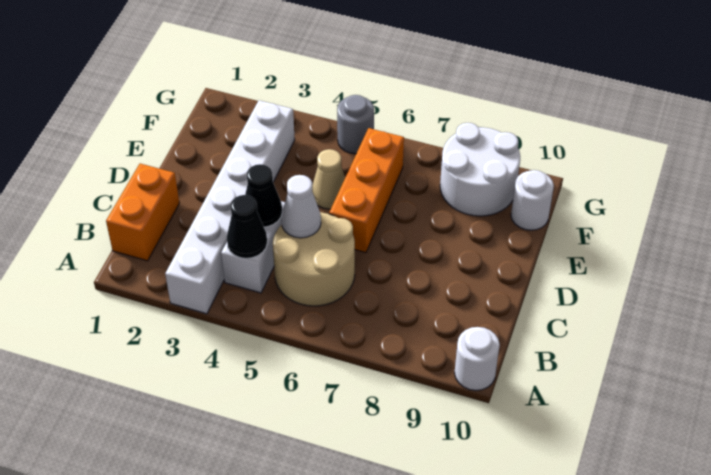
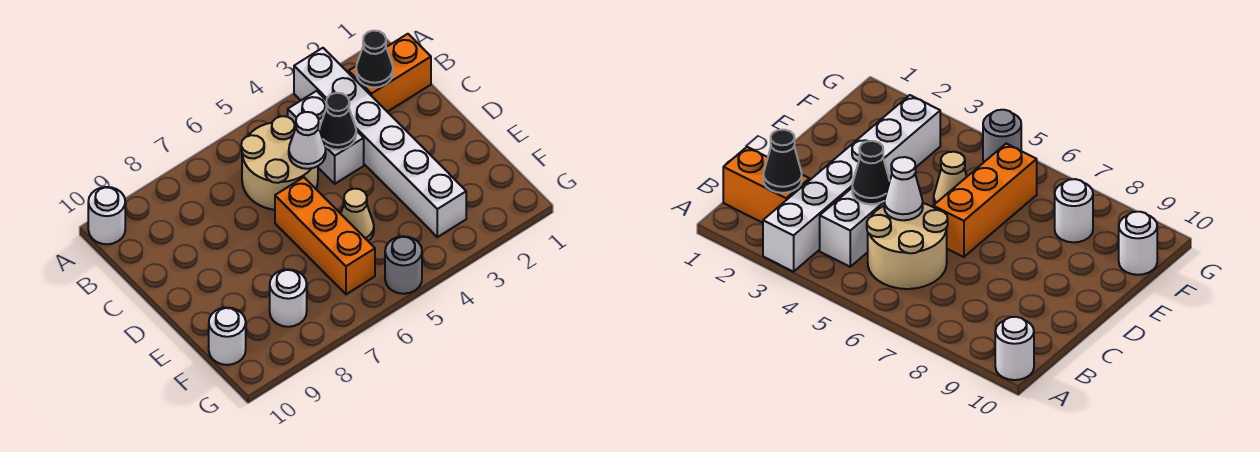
orange 1x2 brick [106,164,179,261] -> orange 1x2 brick turned to [349,34,431,112]
black 1x1 cone [227,195,267,258] -> black 1x1 cone moved to [356,31,393,87]
white 2x2 round brick [440,123,520,216] -> white 1x1 round brick [270,269,307,327]

